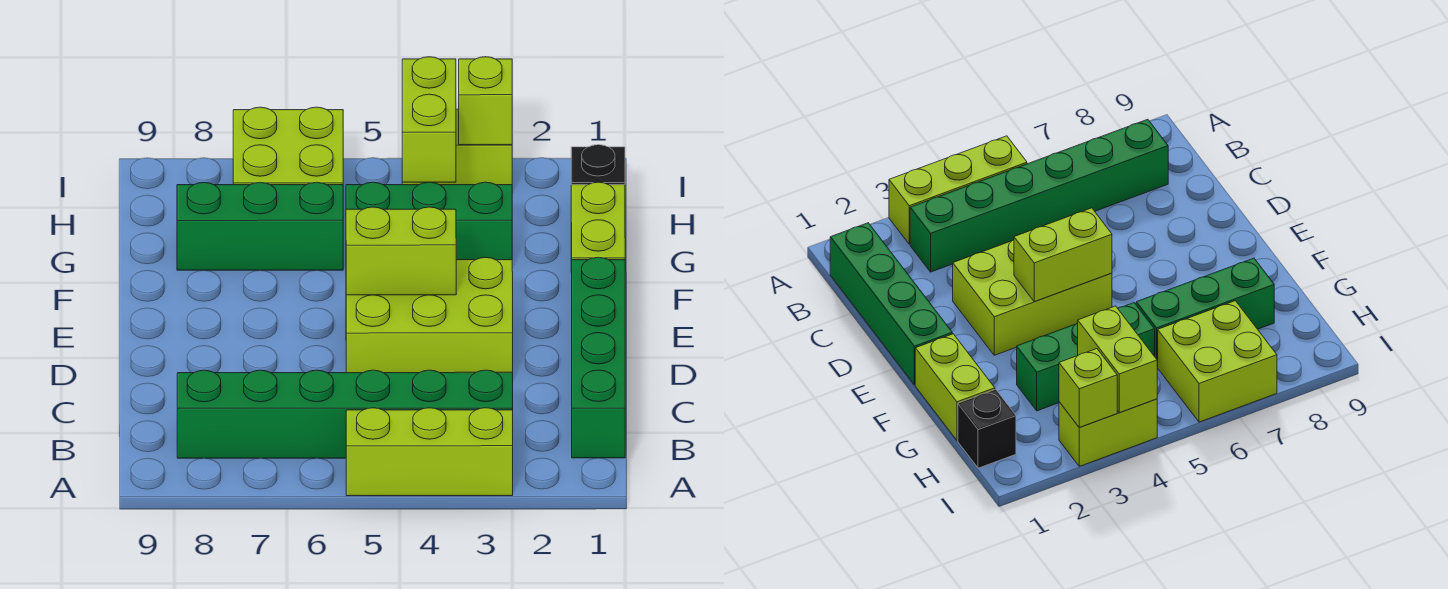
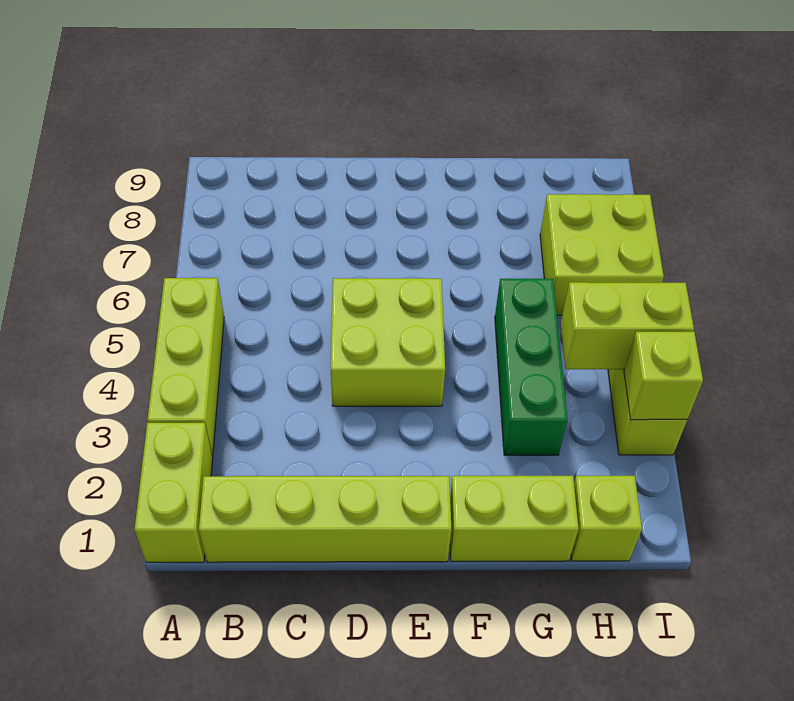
green 1x4 brick [572,257,625,458] -> lime 1x4 brick [199,476,451,562]
green 1x6 brick [177,370,513,458] -> none
lime 2x3 brick [346,257,513,373] -> lime 2x2 brick [331,278,445,406]
lime 1x2 brick [346,207,456,295] -> lime 1x2 brick moved to [135,423,213,562]
green 1x3 brick [177,182,343,270] -> none
black 1x1 brick [571,145,625,185] -> lime 1x1 brick [571,476,642,561]

